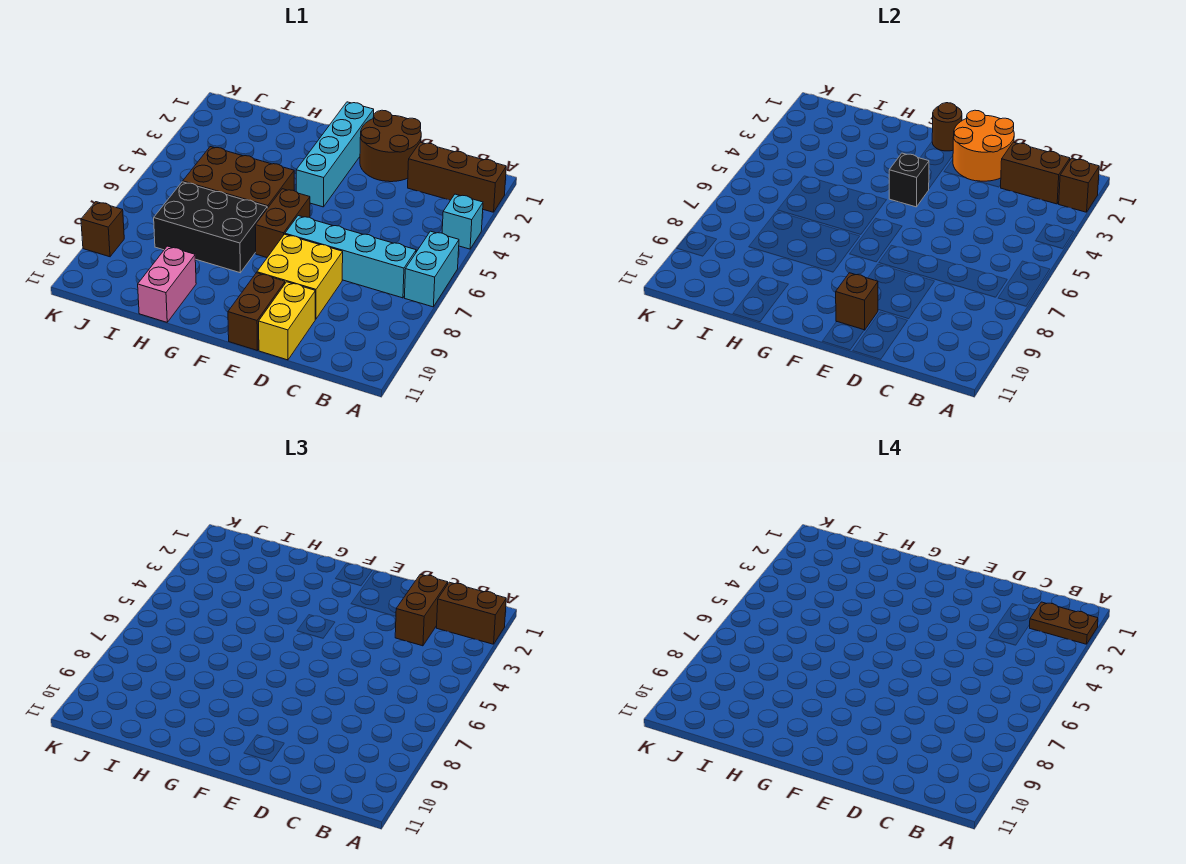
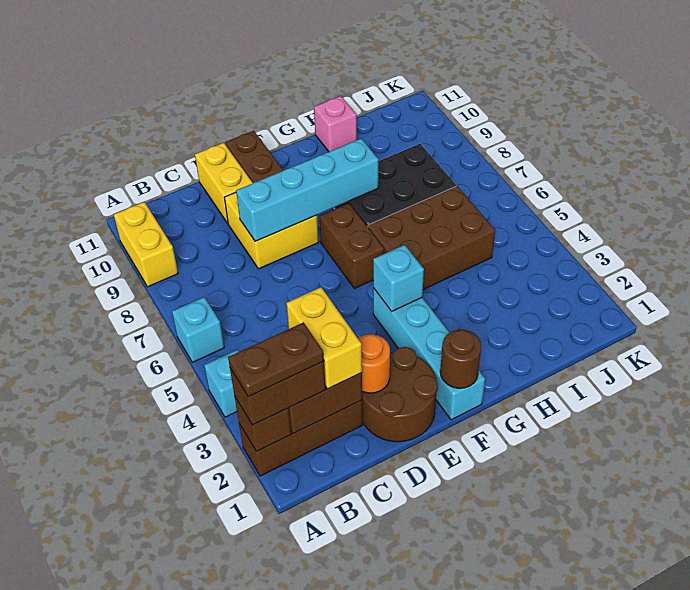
cyan 1x2 brick [405,231,459,307] -> cyan 1x1 brick [172,297,224,362]
none -> yellow 1x2 brick [114,202,178,287]
cyan 1x4 brick [285,216,416,298] -> cyan 1x4 brick moved to [236,139,379,241]
brown 1x2 brick [395,574,448,646] -> yellow 1x2 brick [286,287,362,389]
orange 2x2 round brick [953,110,1014,181] -> orange 1x1 round brick [358,334,390,393]
brown 1x1 brick [836,273,878,330] -> none
black 1x1 brick [889,153,929,207] -> cyan 1x1 brick [373,245,424,311]
pink 1x2 brick [138,246,196,322] -> pink 1x1 brick [314,96,357,152]
brown 1x1 brick [81,202,124,257] -> none

